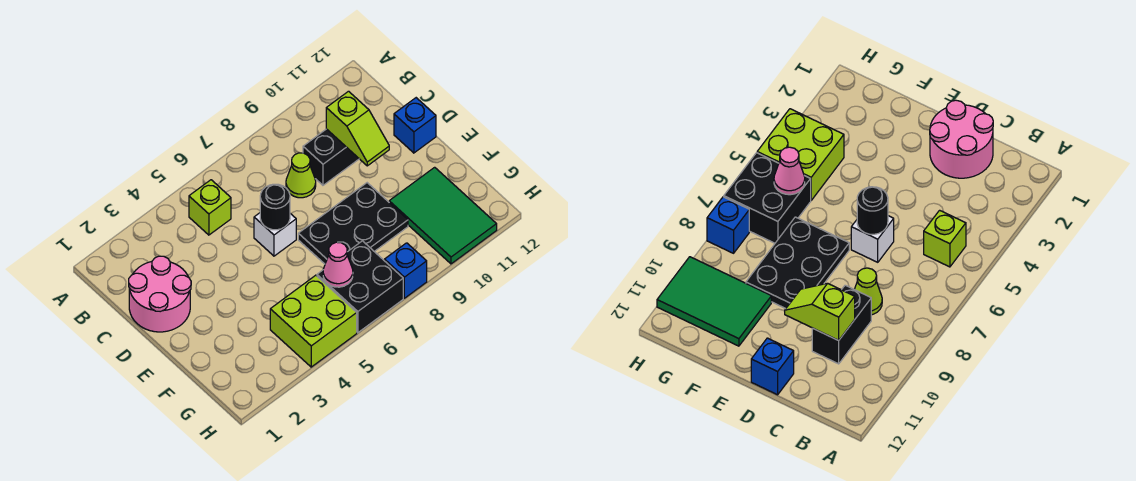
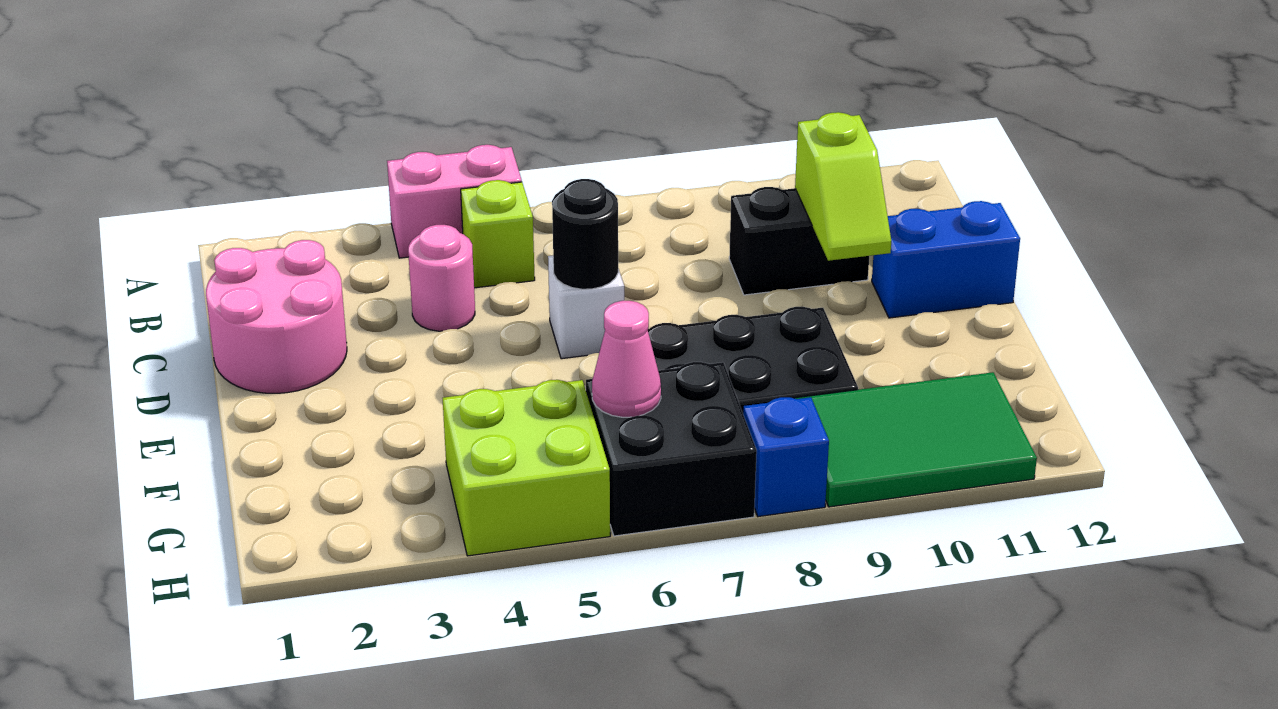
none -> pink 1x2 brick [387,145,522,258]
none -> pink 1x1 round brick [408,225,475,331]
lime 1x1 cone [286,153,316,198] -> none
blue 1x1 brick [394,98,436,153] -> blue 1x2 brick [872,201,1020,318]
green 2x3 tile [389,167,497,264] -> green 2x3 tile turned to [795,372,1037,507]

